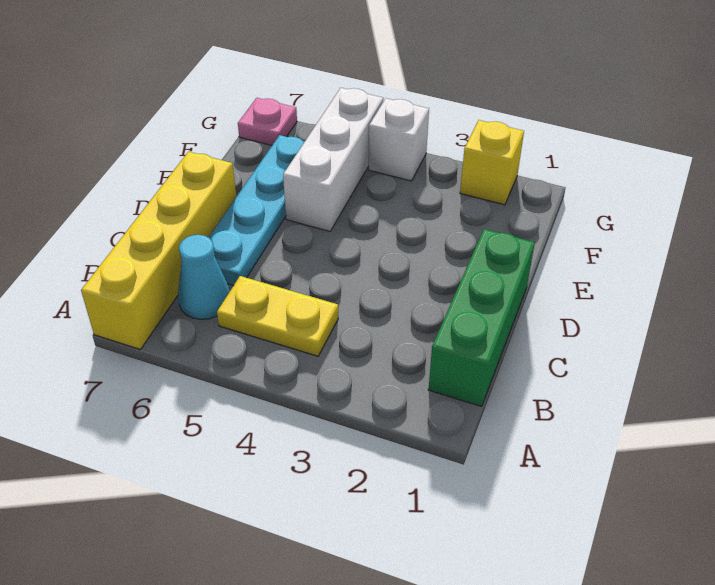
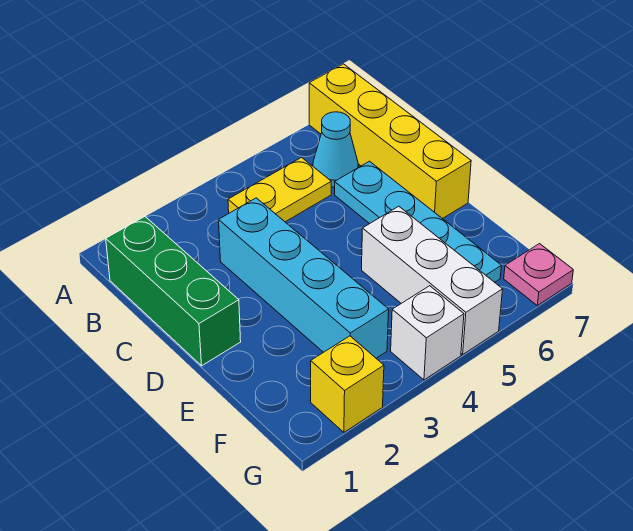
none -> cyan 1x4 brick [219,198,389,358]

